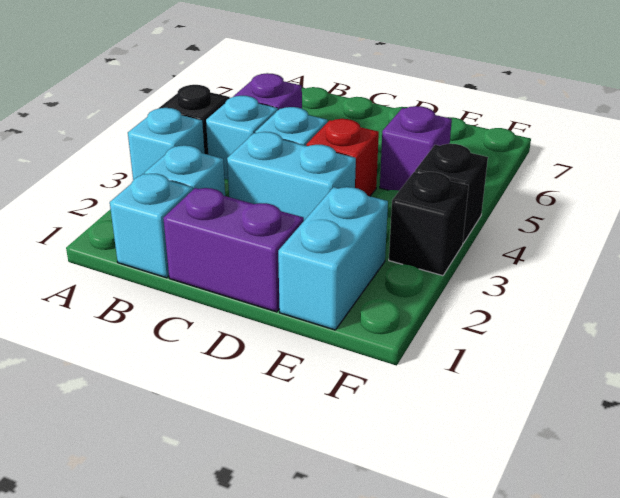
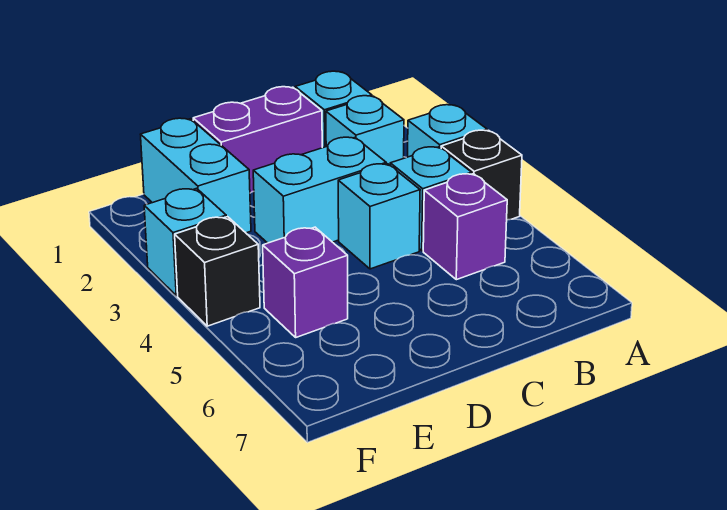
red 1x1 brick [306,119,379,196] -> none
black 1x1 brick [389,172,469,276] -> cyan 1x1 brick [144,188,226,296]

